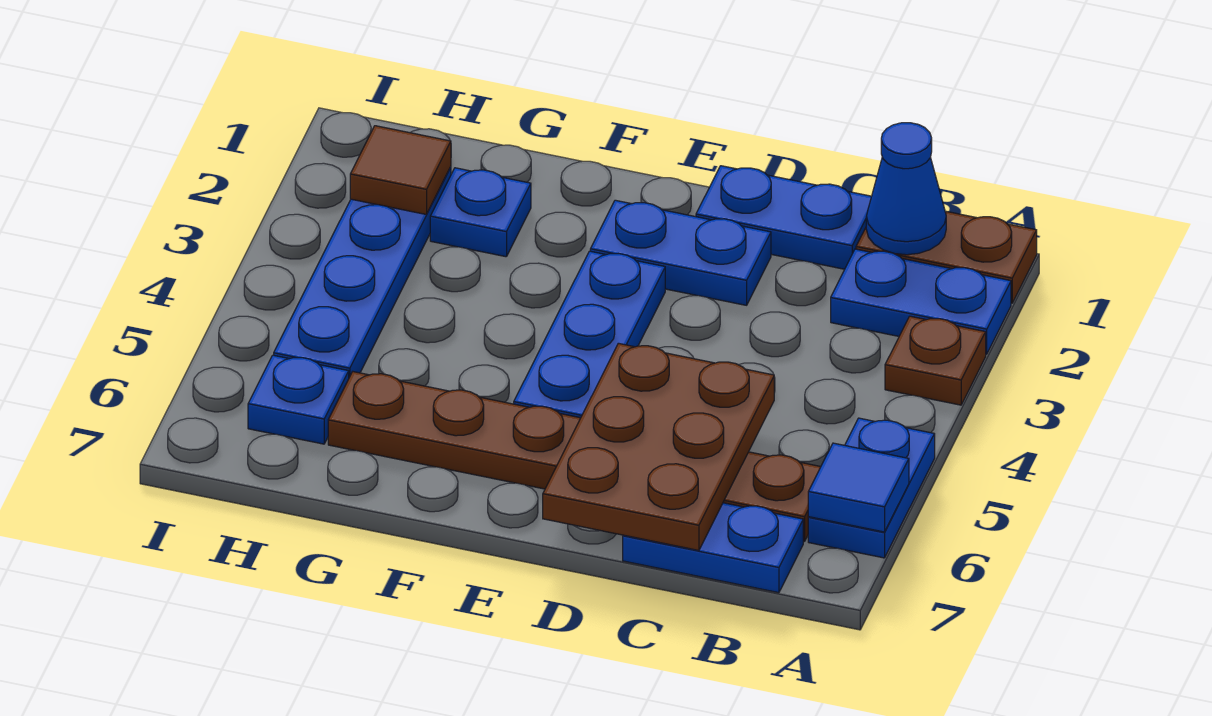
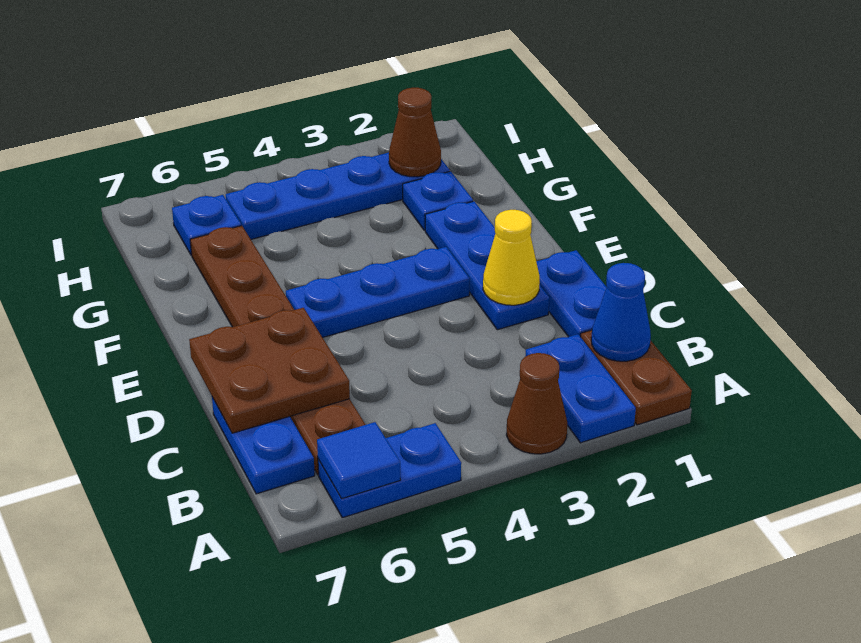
brown 1x1 plate [885,316,986,405] -> brown 1x1 cone [506,353,567,454]
brown 2x3 plate [543,343,774,550] -> brown 2x2 plate [189,308,350,433]
blue 1x2 plate [590,200,771,305] -> blue 1x3 plate [425,201,549,330]
none -> yellow 1x1 cone [483,210,540,305]
brown 1x1 tile [350,126,451,215] -> brown 1x1 cone [389,88,441,177]

